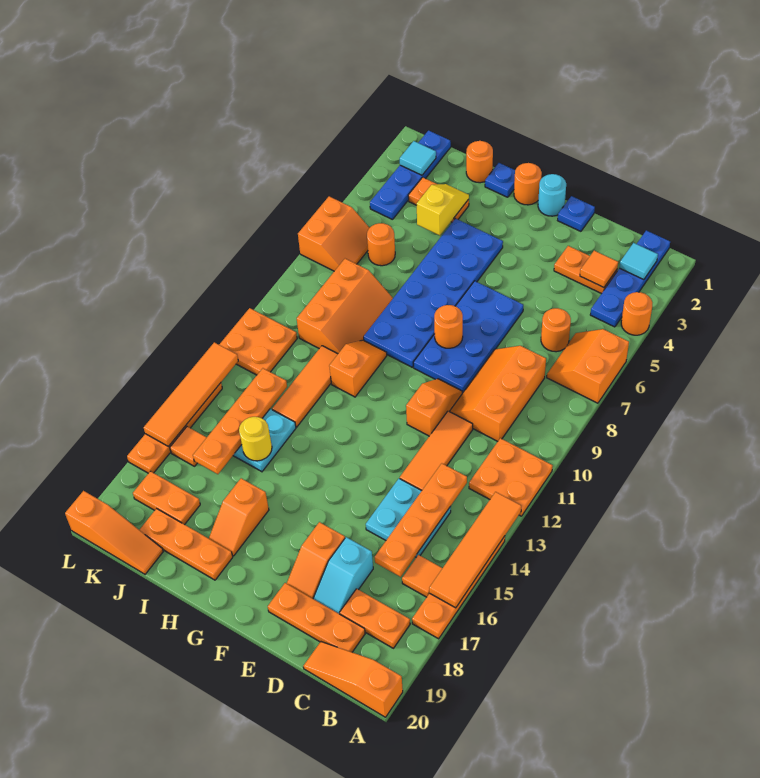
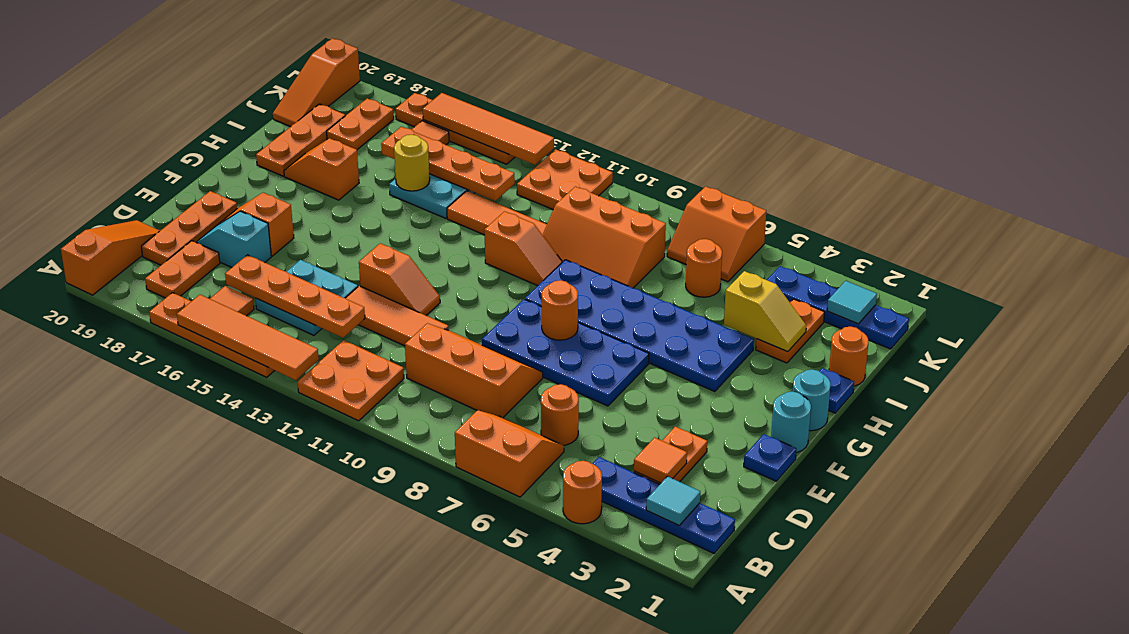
orange 1x2 slope [406,379,462,436] -> orange 1x2 slope moved to [359,243,440,315]
orange 1x1 round brick [514,163,542,205] -> cyan 1x1 round brick [793,369,831,431]

